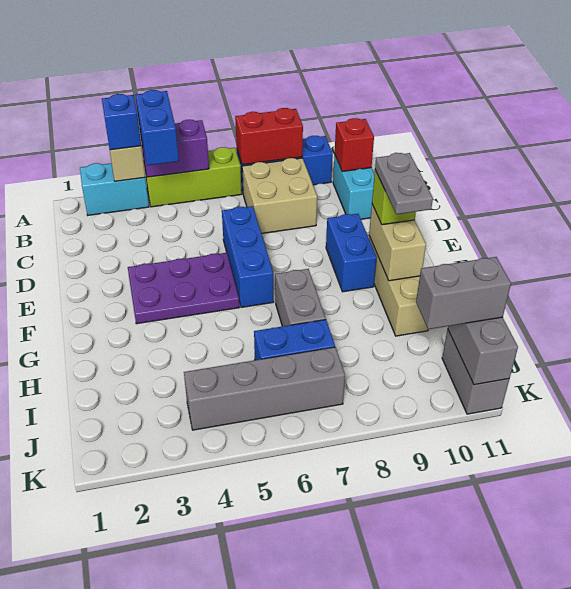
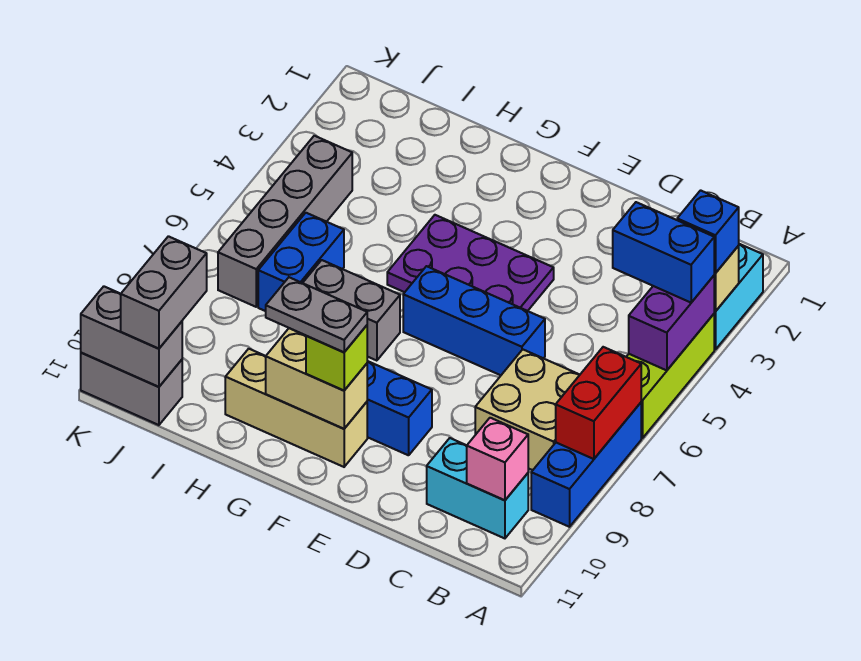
red 1x1 brick [335,118,374,171] -> pink 1x1 brick [467,418,528,500]
purple 2x3 plate [128,253,239,324] -> purple 2x3 plate turned to [387,215,554,311]

